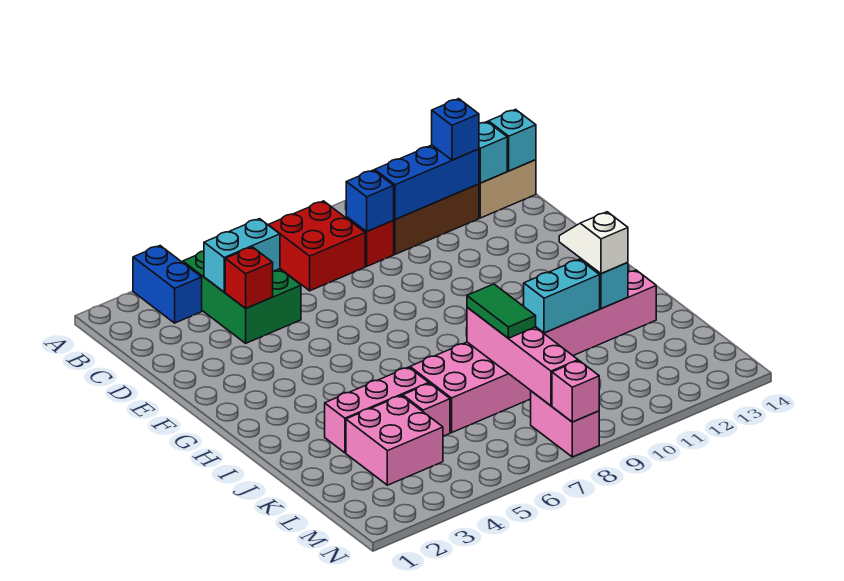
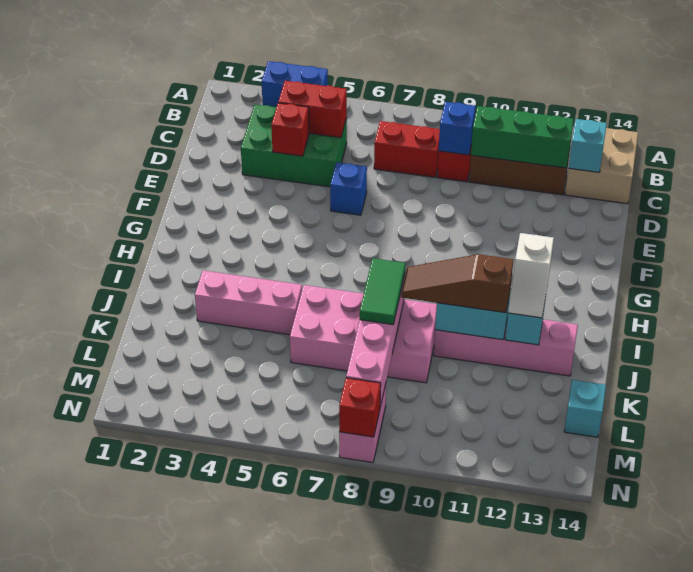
blue 1x2 brick [133,246,202,323] -> blue 1x2 brick turned to [262,61,328,107]
green 2x3 brick [183,251,301,343] -> green 2x3 brick turned to [241,104,347,187]
red 2x2 brick [268,201,365,291] -> red 1x2 brick [374,121,440,177]
cyan 1x2 brick [204,219,280,292] -> red 1x2 brick [278,81,347,138]
blue 1x3 brick [375,145,479,219] -> green 1x3 brick [471,106,574,168]
blue 1x1 brick [432,99,479,160] -> blue 1x1 brick moved to [330,162,367,215]
cyan 1x1 brick [489,109,536,171] -> cyan 1x1 brick moved to [564,380,606,437]
white 1x2 slope [559,212,628,274] -> white 1x2 slope turned to [508,233,554,318]
none -> brown 1x3 slope [401,254,514,313]
pink 2x2 brick [346,396,443,485] -> none
pink 1x1 brick [403,383,450,436] -> none
pink 1x1 brick [552,361,599,422] -> red 1x1 brick [339,378,381,437]

